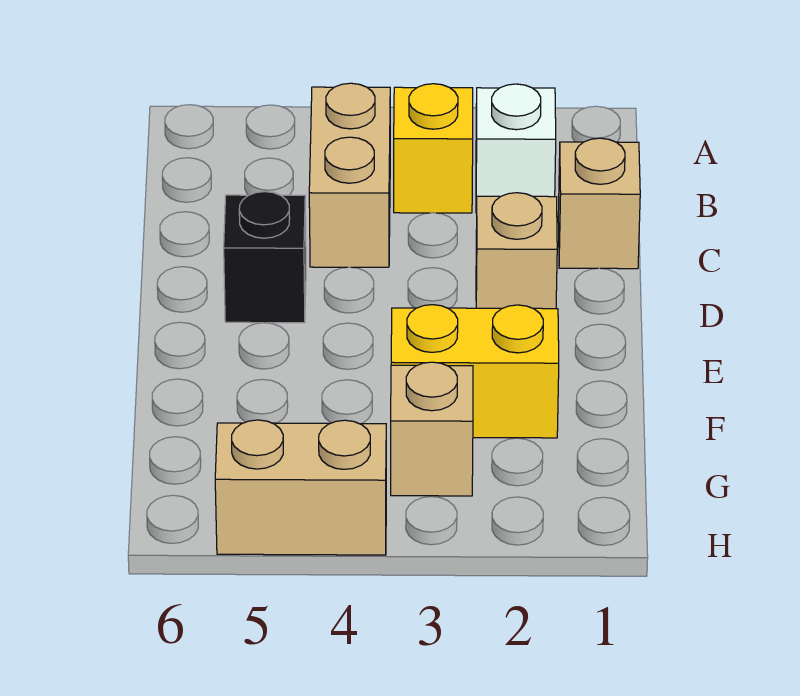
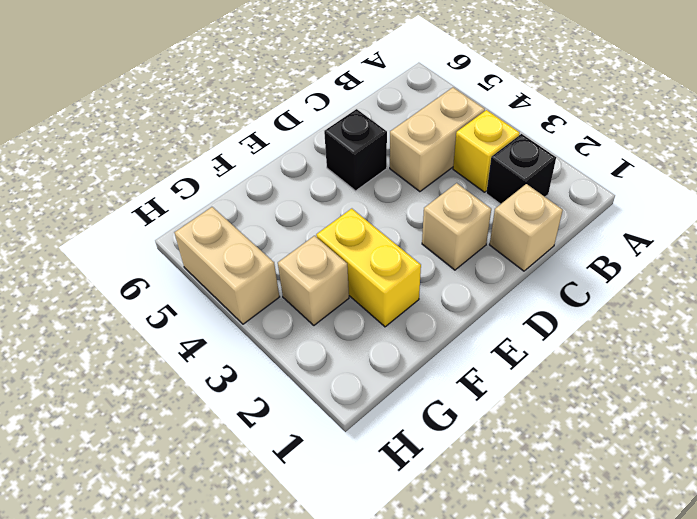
white 1x1 brick [476,84,556,213] -> black 1x1 brick [486,134,556,204]

